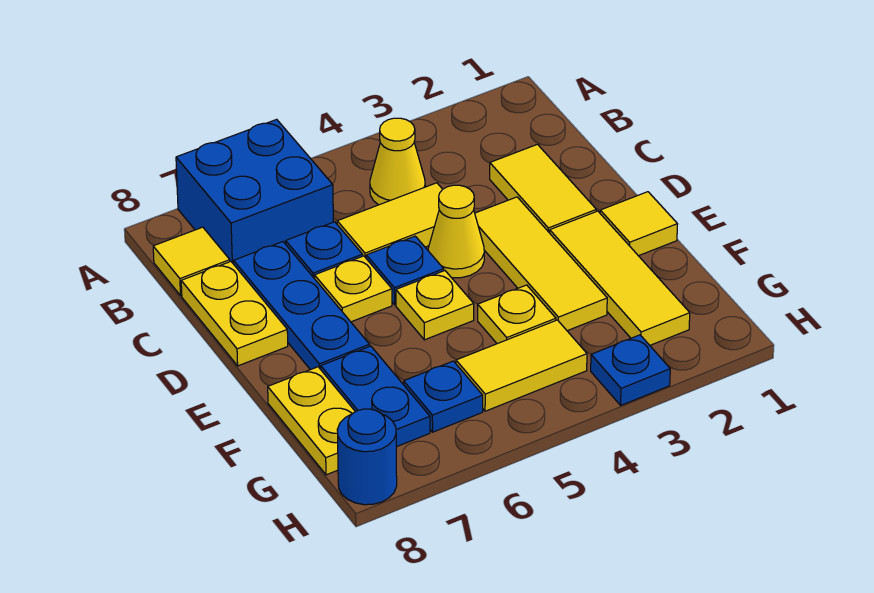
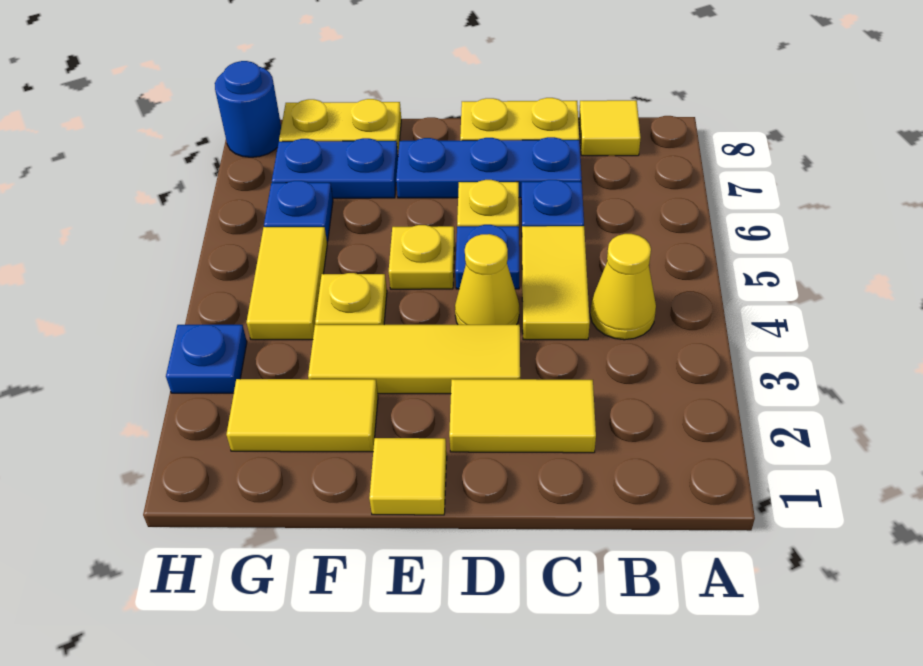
blue 2x2 brick [176,119,333,264] -> none
yellow 1x3 tile [550,211,690,345] -> yellow 1x2 tile [226,379,378,452]

